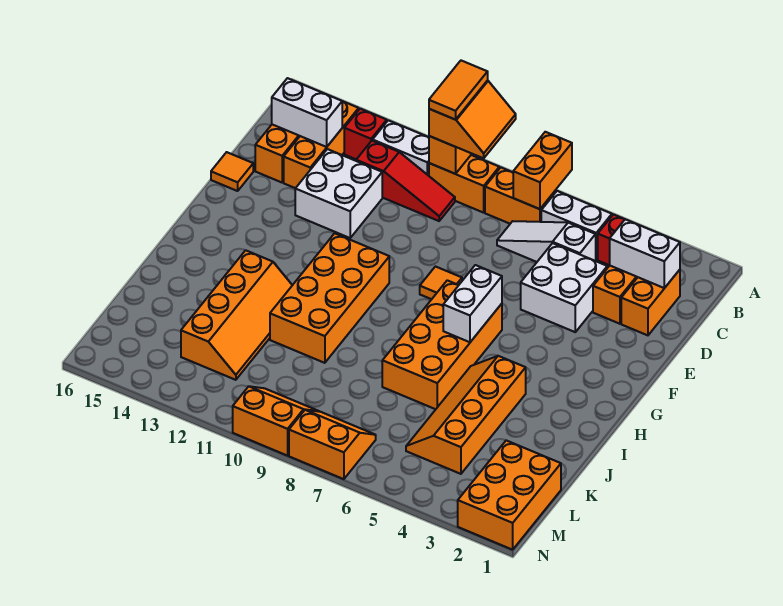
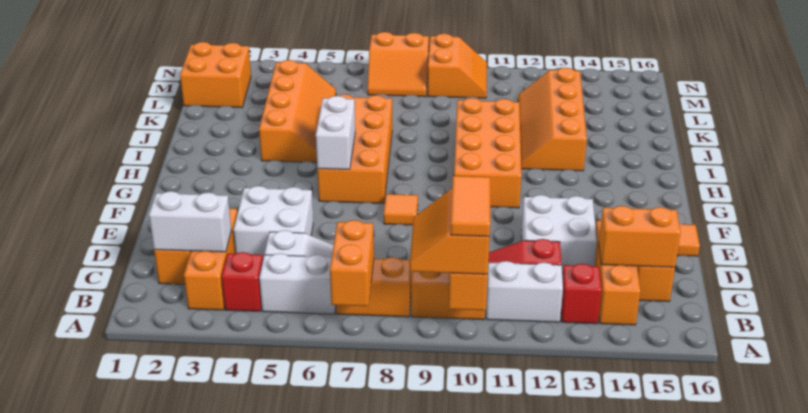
white 1x2 brick [272,78,342,147] -> orange 1x2 brick [599,206,681,267]
orange 2x3 brick [458,440,561,550] -> orange 2x2 brick [180,42,251,108]
orange 2x2 slope [233,386,319,456] -> orange 2x2 slope turned to [428,34,487,98]

